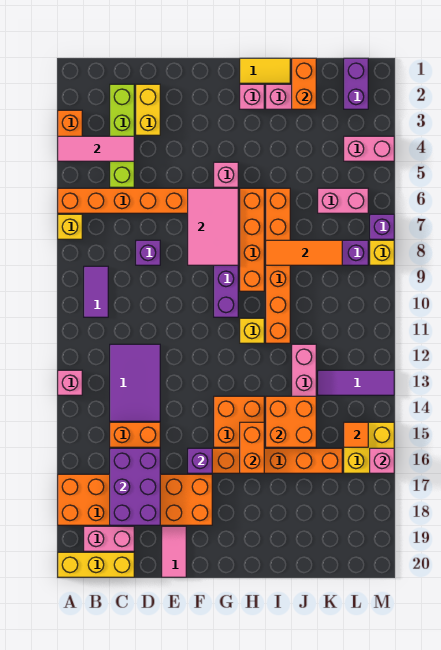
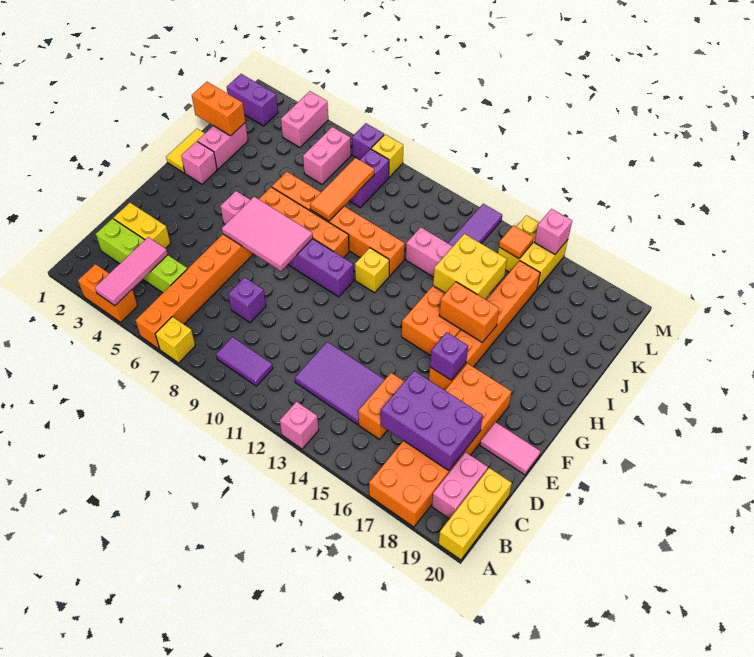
orange 2x2 brick [266,396,316,447] -> yellow 2x2 brick [433,234,507,299]

